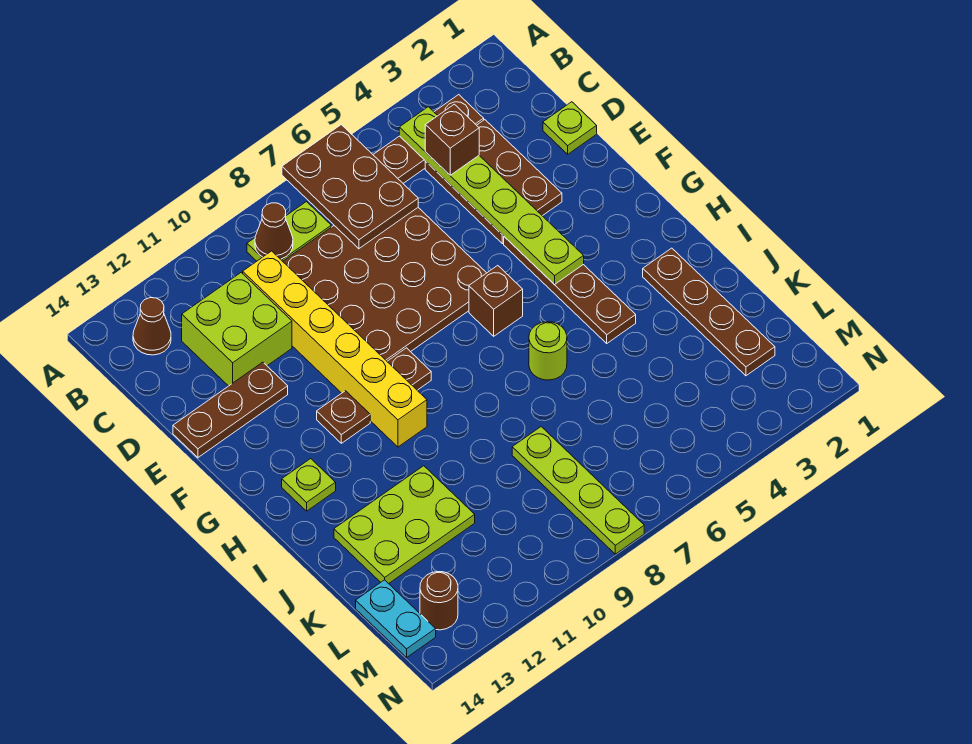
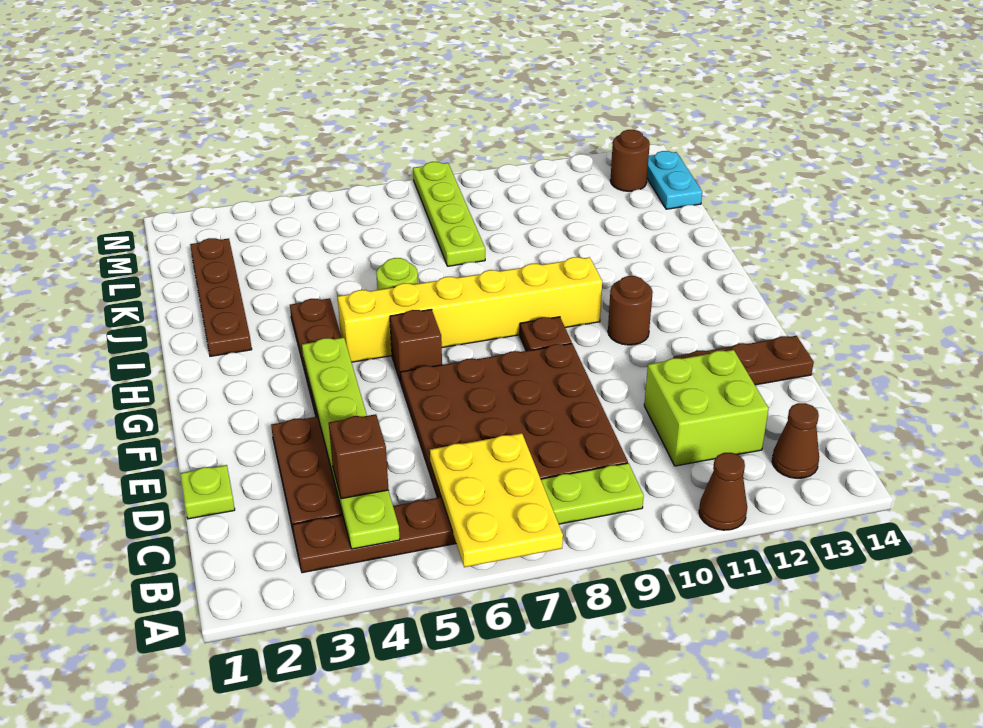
brown 2x3 plate [282,125,418,249] -> yellow 2x3 plate [430,433,563,567]
brown 1x1 cone [255,203,293,259] -> brown 1x1 cone moved to [699,453,747,530]
yellow 1x6 brick [243,251,427,447] -> yellow 1x6 brick turned to [337,257,602,362]
brown 1x1 plate [317,391,370,443] -> brown 1x1 round brick [608,276,653,345]
lime 1x1 plate [282,459,336,511] -> none
lime 2x3 plate [334,466,475,584] -> none

